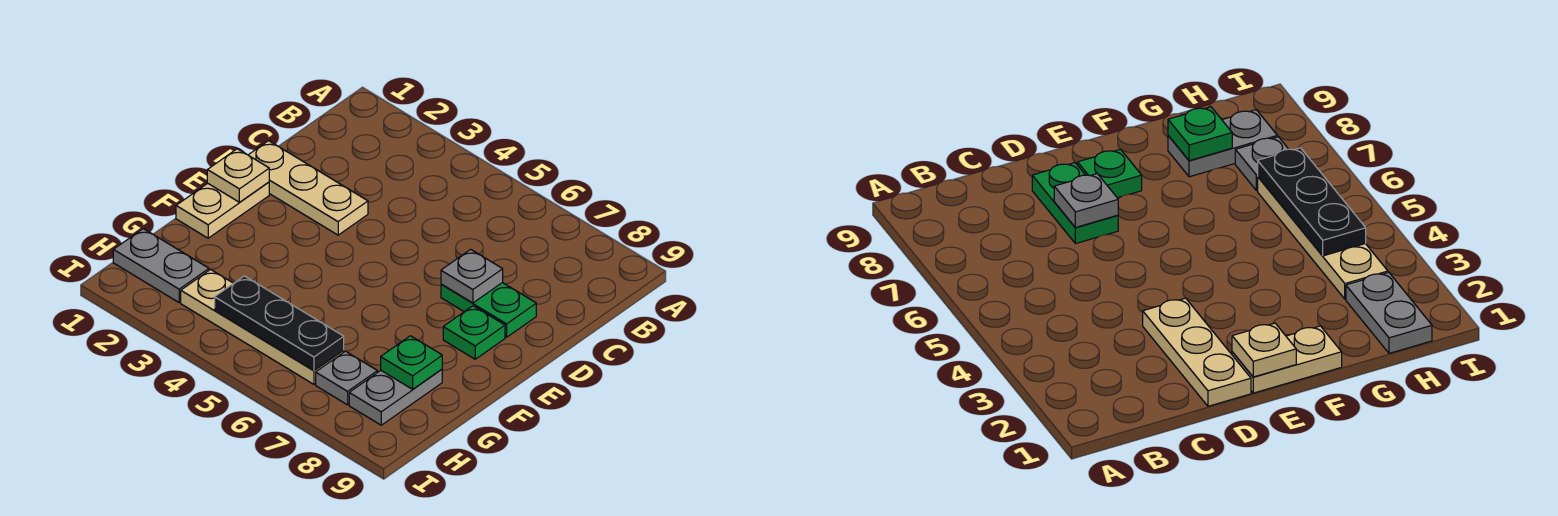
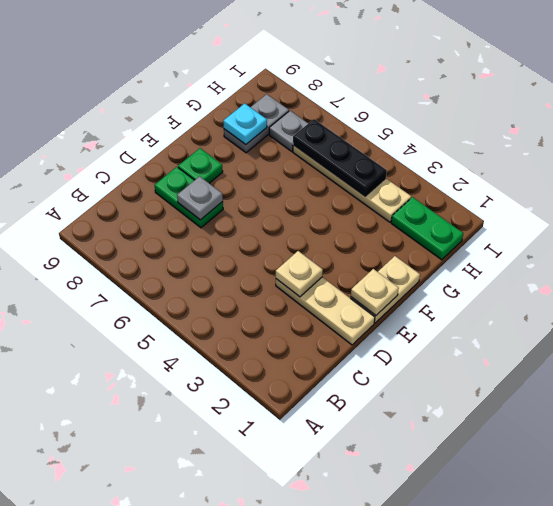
none -> tan 1x1 plate [276,251,323,297]
green 1x1 plate [381,336,442,389] -> cyan 1x1 plate [223,103,267,145]
grey 1x2 plate [113,229,209,302] -> green 1x2 plate [391,197,463,260]

